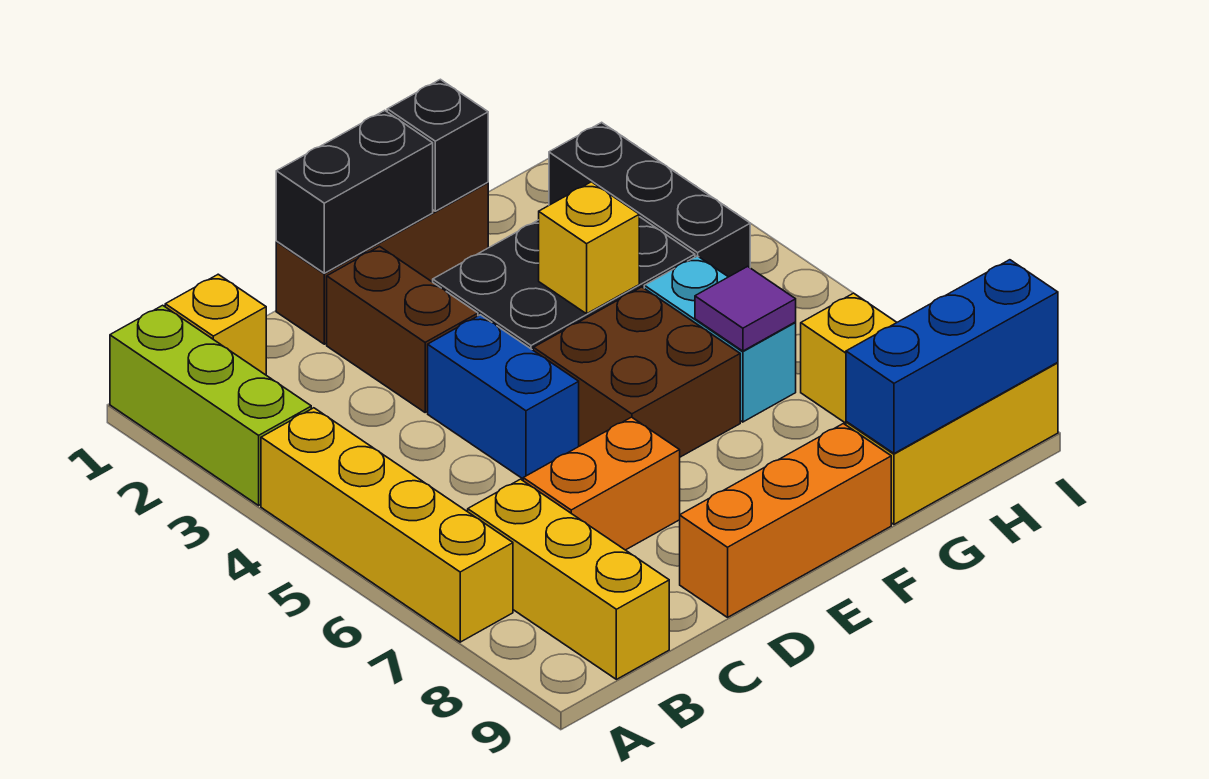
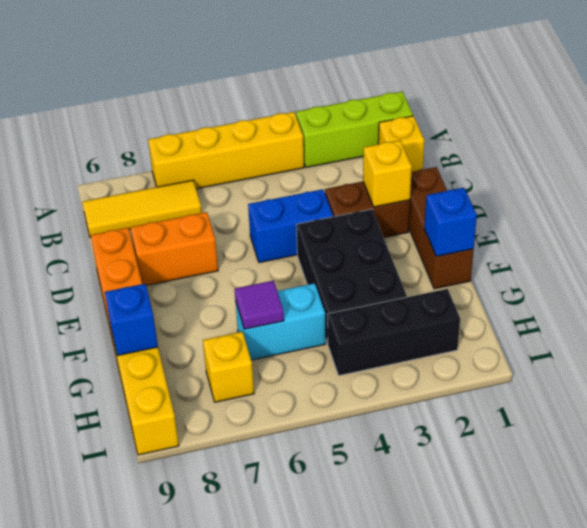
yellow 1x3 brick [468,479,669,679] -> yellow 1x3 tile [82,180,202,237]
orange 1x2 brick [523,417,680,550] -> orange 1x2 brick turned to [130,212,218,285]
black 1x2 brick [276,110,433,273] -> none
brown 2x2 brick [533,287,740,457] -> none
black 1x1 brick [387,79,488,211] -> blue 1x1 brick [424,188,477,256]
yellow 1x1 brick [539,182,639,314] -> yellow 1x1 brick moved to [363,140,412,207]
blue 1x3 brick [846,260,1058,453] -> blue 1x1 brick [105,284,158,356]

